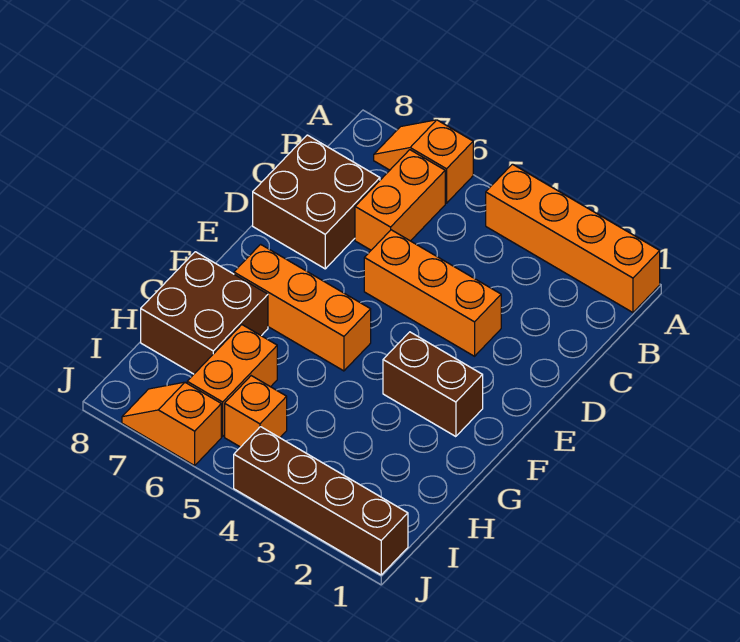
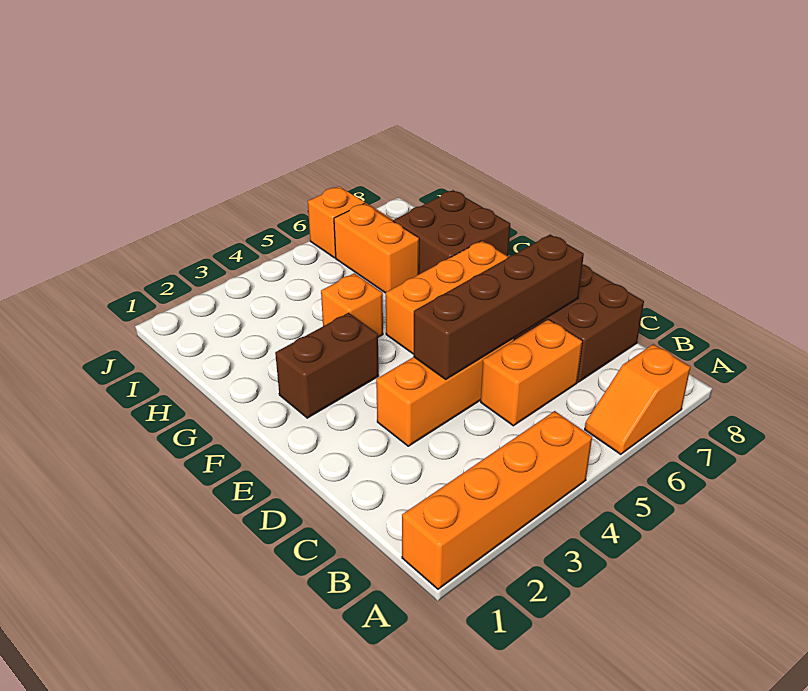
orange 1x2 slope [374,120,473,203] -> orange 1x2 slope turned to [585,344,690,454]
orange 1x2 brick [355,150,445,250] -> orange 1x2 brick turned to [481,319,582,426]
orange 1x1 brick [225,376,287,447] -> orange 1x1 brick moved to [321,273,383,337]
brown 1x4 brick [234,427,408,575] -> brown 1x4 brick moved to [413,234,584,379]

